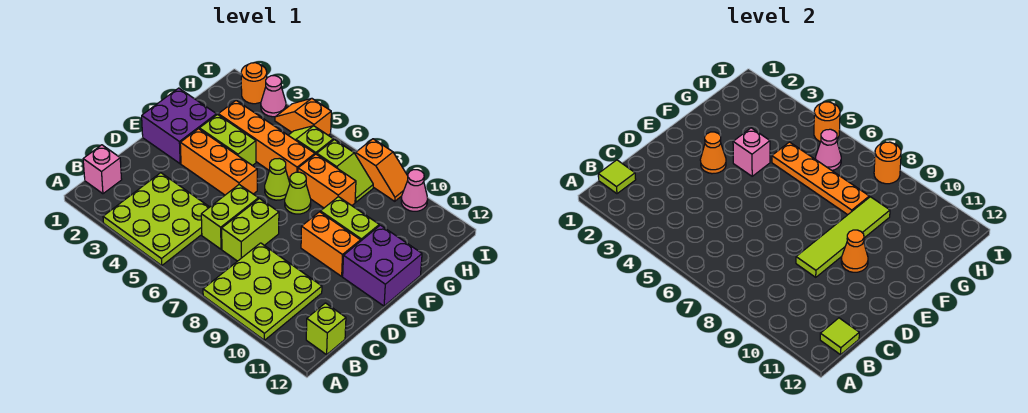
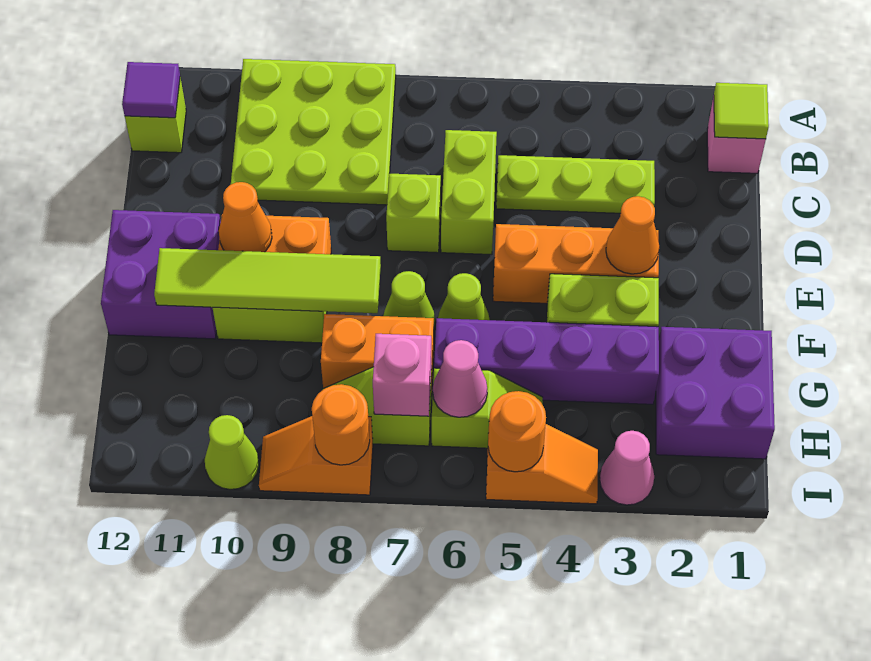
lime 3x3 plate [103,173,209,265] -> lime 1x3 plate [496,155,655,213]
lime 1x1 tile [820,318,859,355] -> purple 1x1 tile [122,62,180,118]
lime 1x2 brick [222,199,279,261] -> lime 1x1 brick [386,173,441,253]
lime 1x4 tile [796,197,890,277] -> lime 1x4 tile turned to [154,248,381,313]
purple 2x2 brick [142,88,216,164] -> purple 2x2 brick moved to [656,327,775,459]
pink 1x1 brick [733,128,770,176] -> pink 1x1 brick moved to [373,334,431,416]
orange 1x4 brick [218,101,315,182] -> purple 1x4 brick [434,318,659,404]
orange 1x4 plate [772,142,869,215] -> none
orange 1x1 round brick [241,63,267,104] -> none
pink 1x1 cone [401,170,428,211] -> lime 1x1 cone [205,415,259,489]

